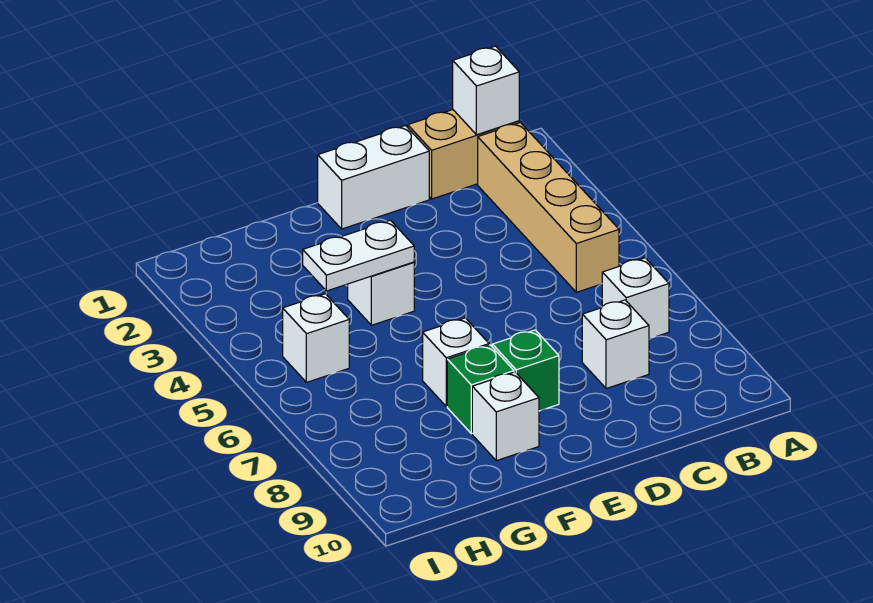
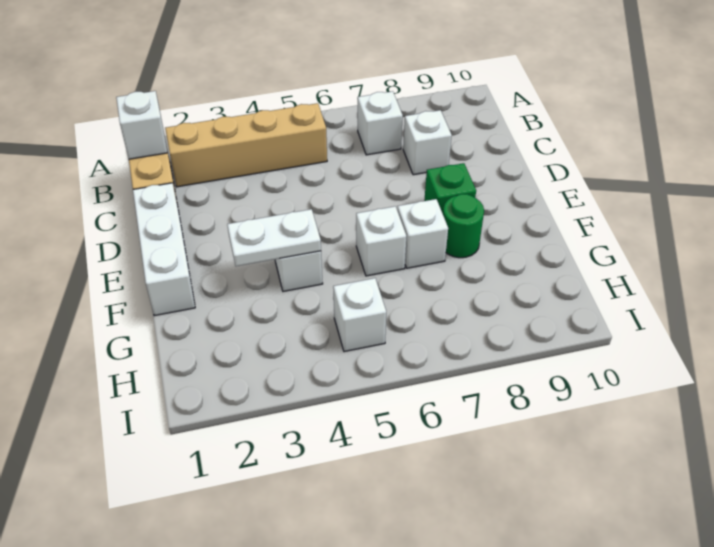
white 1x2 brick [318,126,429,229] -> white 1x3 brick [133,183,195,316]
white 1x2 plate [303,220,414,291] -> white 1x2 plate turned to [227,209,321,266]
green 1x1 brick [447,345,514,434] -> green 1x1 round brick [443,194,484,258]
white 1x1 brick [472,372,539,461] -> white 1x1 brick moved to [356,206,406,276]

